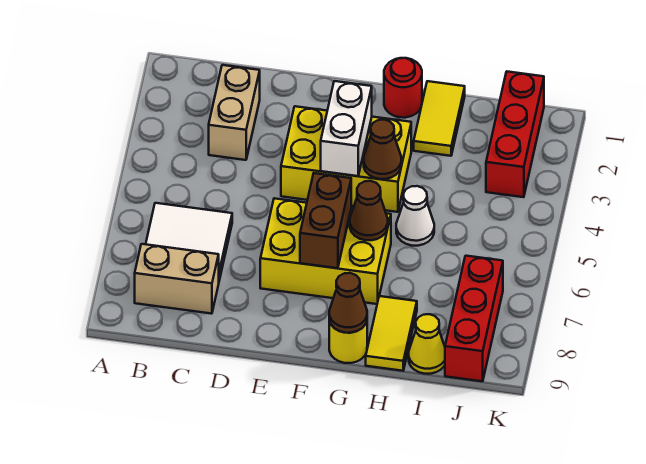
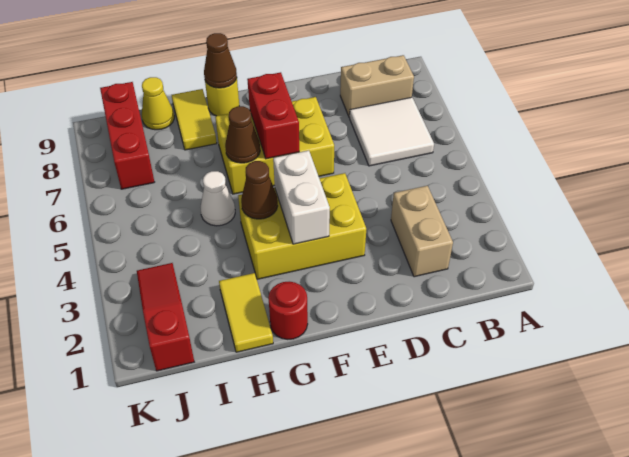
brown 1x2 brick [300,173,351,268] -> red 1x2 brick [247,72,299,159]
red 1x3 brick [486,72,544,197] -> red 1x3 slope [137,263,194,371]

